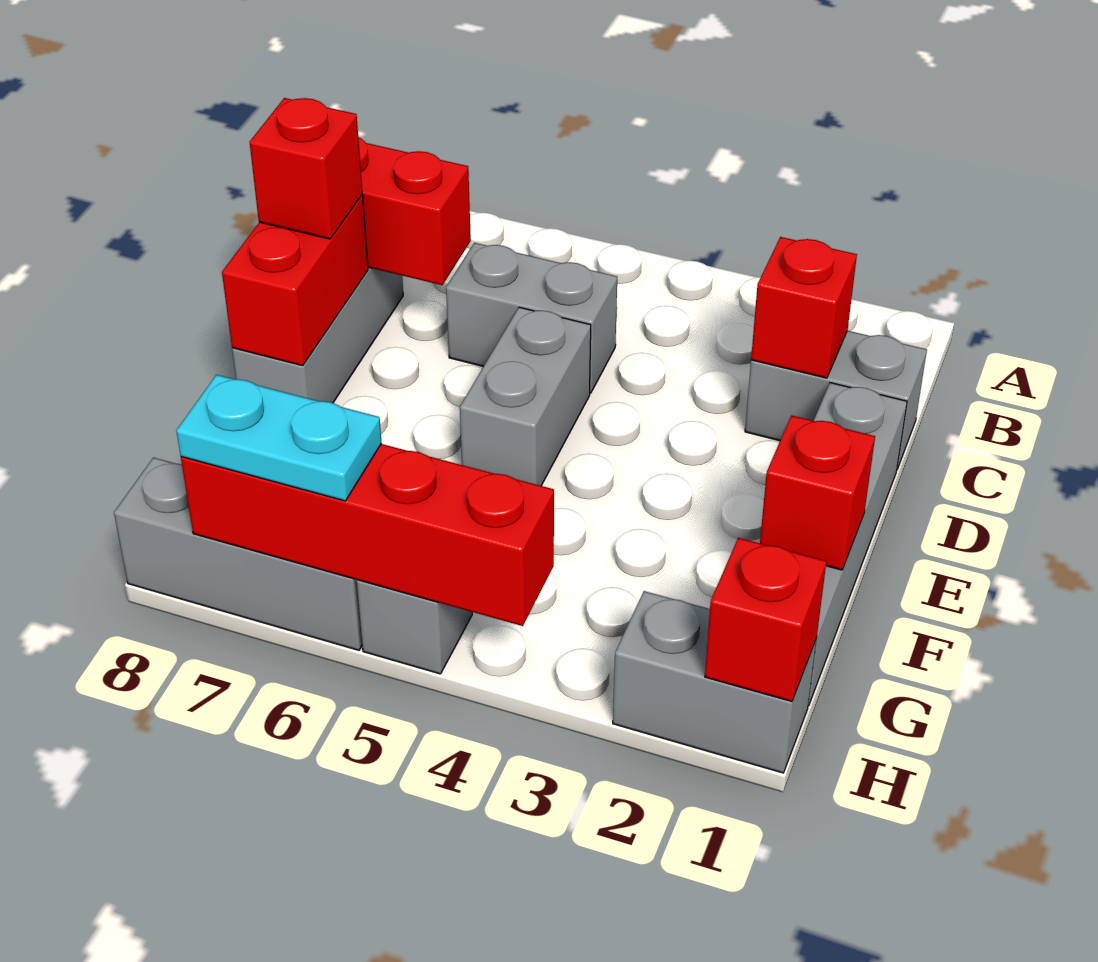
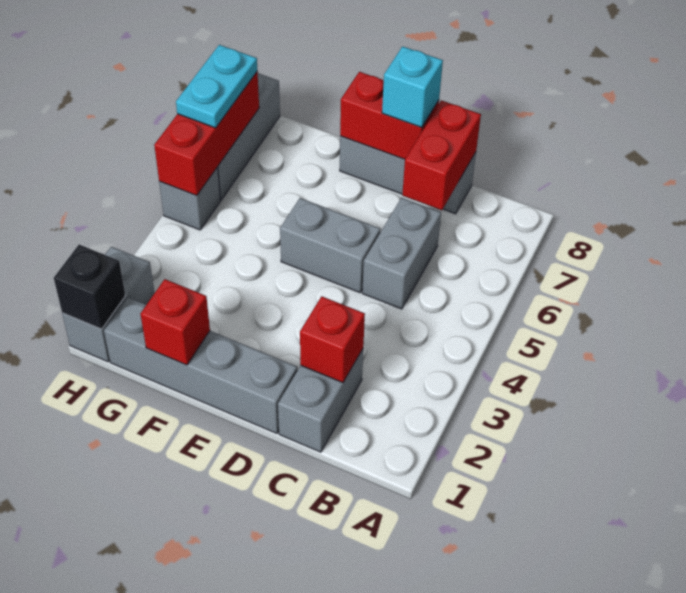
red 1x1 brick [250,98,362,239] -> cyan 1x1 brick [382,46,443,127]
red 1x1 brick [705,538,826,702] -> black 1x1 brick [54,245,126,329]
red 1x4 brick [181,444,554,626] -> red 1x3 brick [154,71,259,196]

